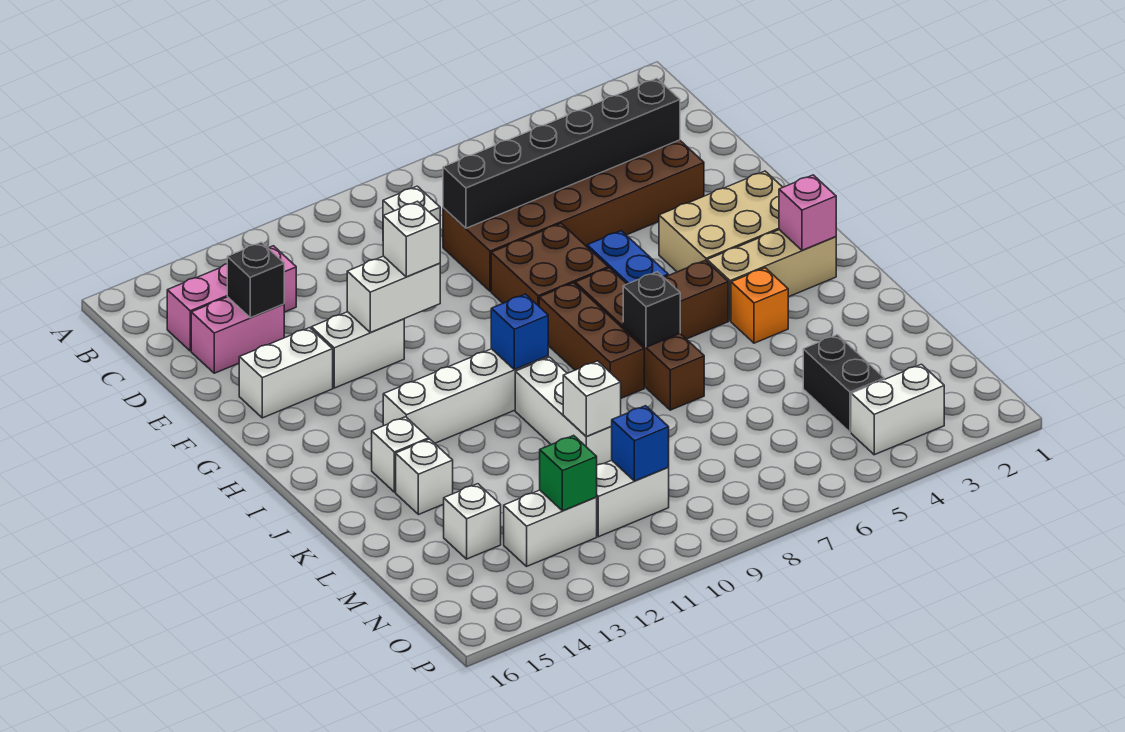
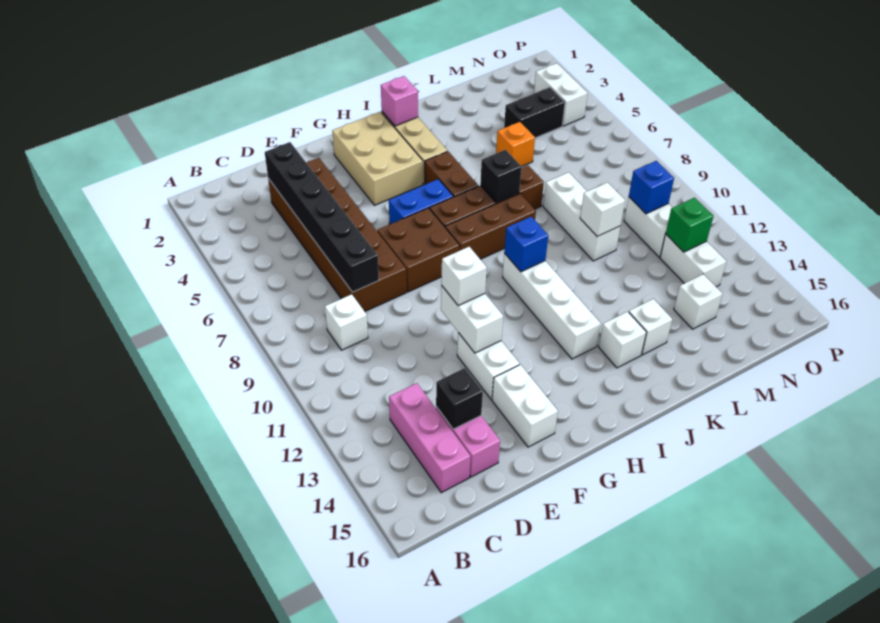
orange 1x1 brick [731,268,788,343] -> orange 1x1 brick moved to [496,122,535,166]
white 1x3 brick [515,357,612,465] -> white 1x3 brick turned to [543,172,620,261]

